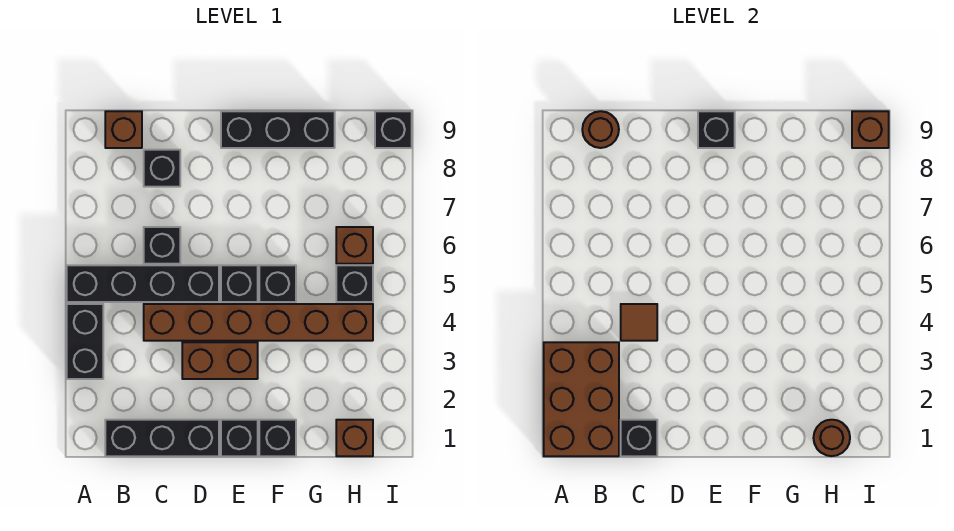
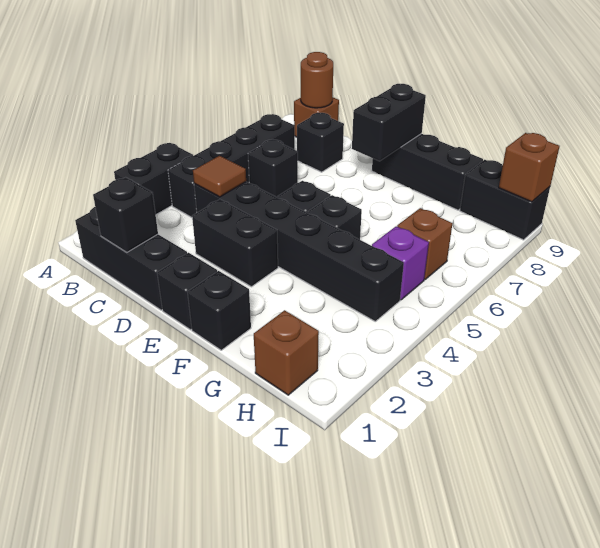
brown 2x3 brick [544,342,619,456] -> none
black 1x4 brick [67,265,219,302] -> black 1x4 brick turned to [168,114,295,217]
brown 1x6 brick [144,304,373,341] -> black 1x6 brick [194,182,404,321]
brown 1x2 brick [182,342,258,379] -> black 1x2 brick [192,199,278,287]
black 1x1 brick [698,111,735,148] -> black 1x2 brick [352,84,426,161]
brown 1x1 round brick [814,420,850,456] -> none
black 1x1 brick [336,265,373,302] -> purple 1x1 brick [372,226,429,300]
black 1x1 brick [375,111,412,148] -> black 1x2 brick [460,160,550,240]

